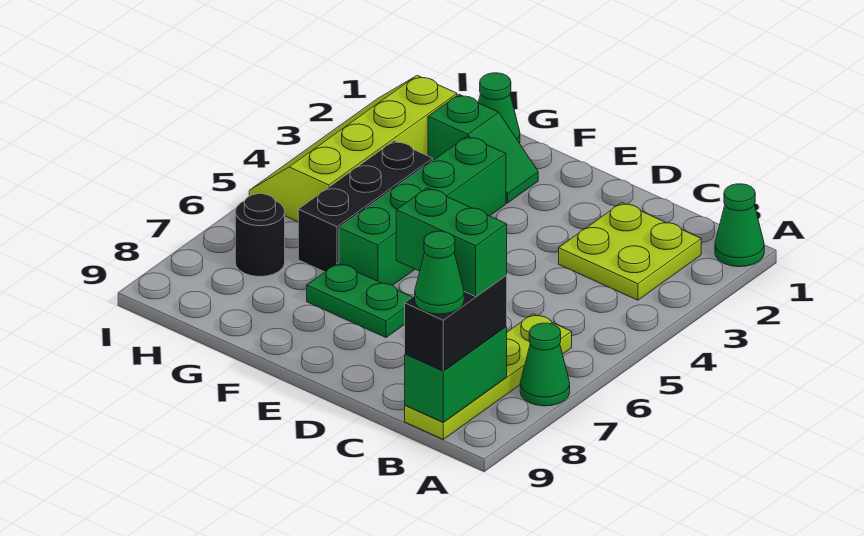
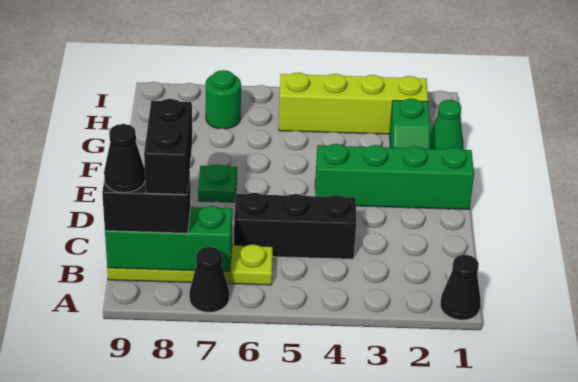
green 1x1 cone [715,184,764,267] -> black 1x1 cone [440,255,481,320]
green 1x1 cone [520,323,570,406] -> black 1x1 cone [189,247,229,312]
lime 2x2 plate [559,203,701,300] -> none
green 1x2 brick [405,327,507,422] -> green 1x3 brick [105,206,232,272]
green 1x2 brick [396,188,507,296] -> black 1x2 brick [144,99,192,195]
green 1x1 cone [415,231,464,314] -> black 1x1 cone [104,124,145,193]
green 1x2 plate [307,263,412,337] -> green 1x1 plate [198,164,237,202]
green 1x4 brick [339,136,506,286] -> green 1x4 brick moved to [315,144,474,209]
black 1x3 brick [298,141,433,272] -> black 1x3 brick moved to [234,193,356,259]
black 1x1 round brick [235,194,285,277] -> green 1x1 round brick [206,70,241,129]

